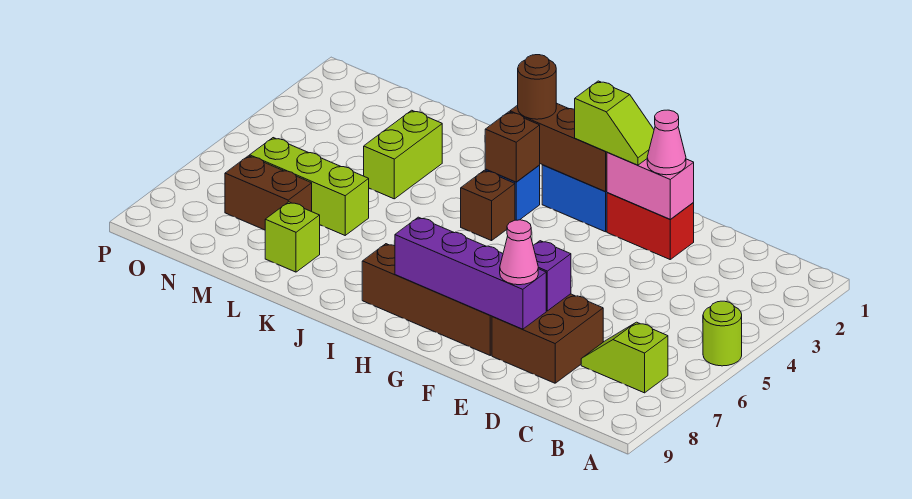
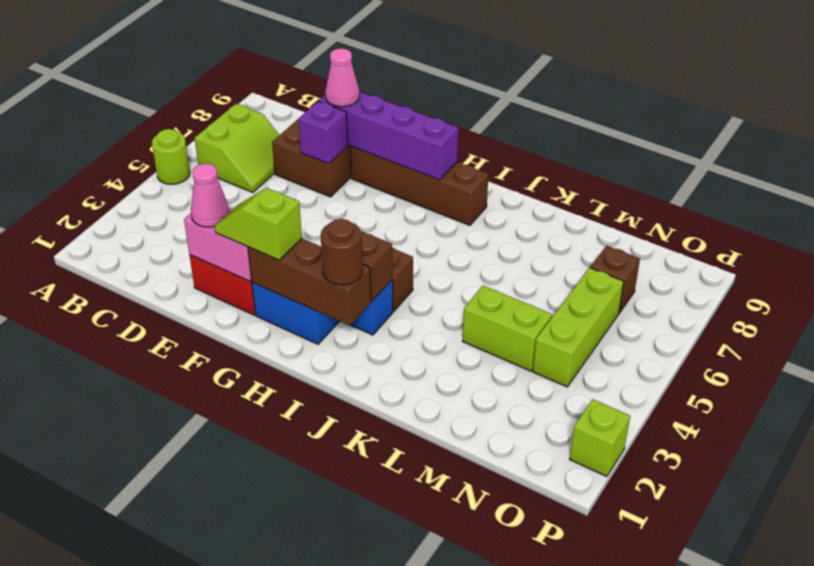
lime 1x2 slope [581,322,668,393] -> lime 2x2 slope [195,104,279,192]
lime 1x2 brick [364,110,442,199] -> lime 1x2 brick turned to [463,286,552,371]
lime 1x3 brick [250,138,369,235] -> lime 1x3 brick turned to [533,268,624,387]
lime 1x1 brick [265,202,320,272] -> lime 1x1 brick moved to [570,399,630,477]
brown 1x2 brick [225,156,312,230] -> brown 1x1 brick [590,246,640,313]

